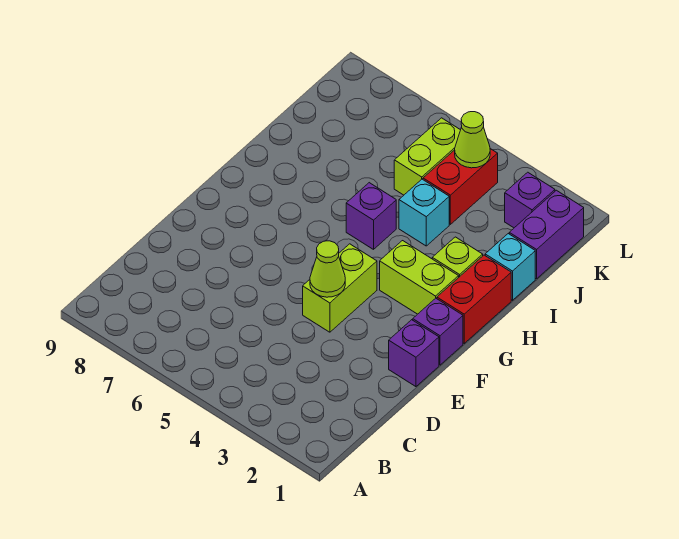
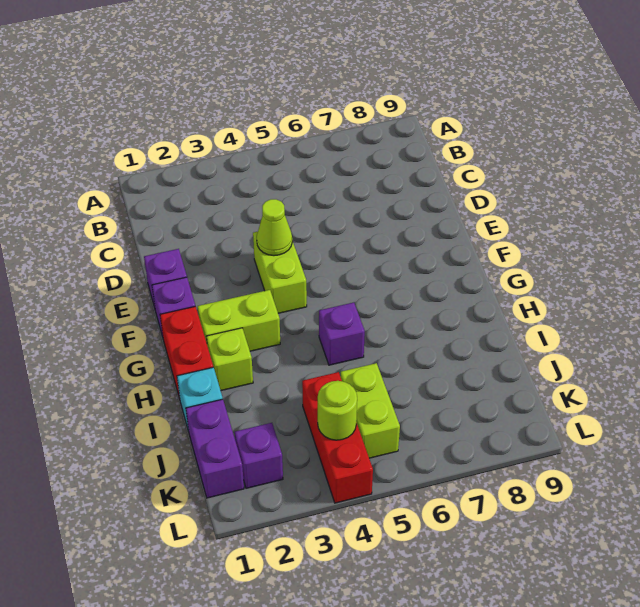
cyan 1x1 brick [399,179,449,246] -> none
red 1x2 brick [423,149,498,224] -> red 1x3 brick [302,372,373,503]
lime 1x1 cone [455,112,490,168] -> lime 1x1 round brick [318,381,357,440]

